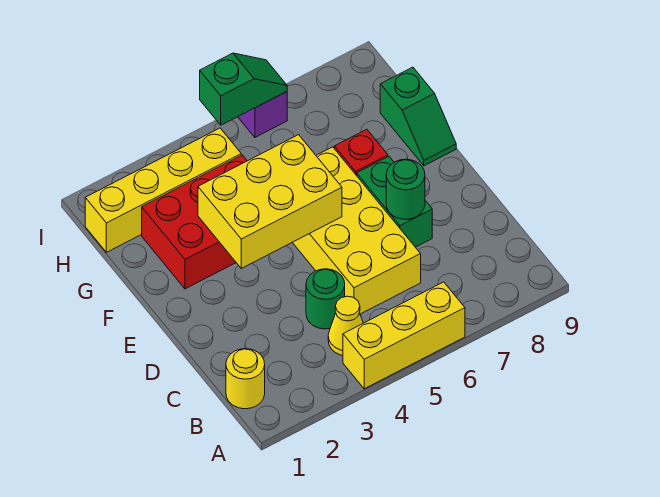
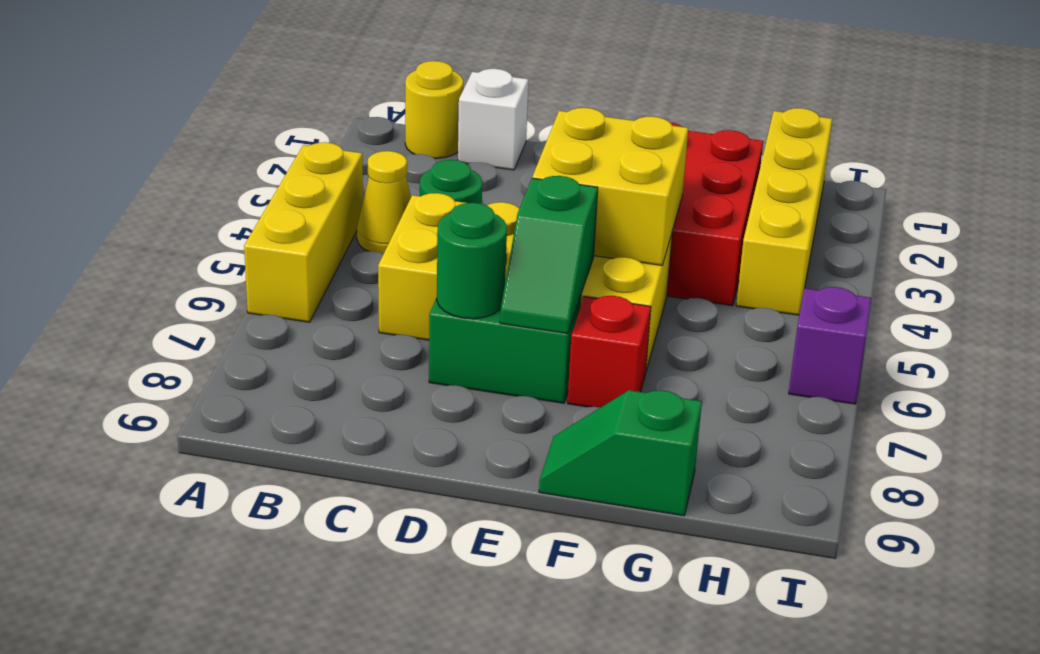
none -> white 1x1 brick [458,69,528,170]
yellow 2x3 brick [198,135,342,268] -> yellow 2x2 brick [532,108,688,266]
green 1x2 slope [200,53,287,125] -> green 1x2 slope moved to [500,176,598,334]

